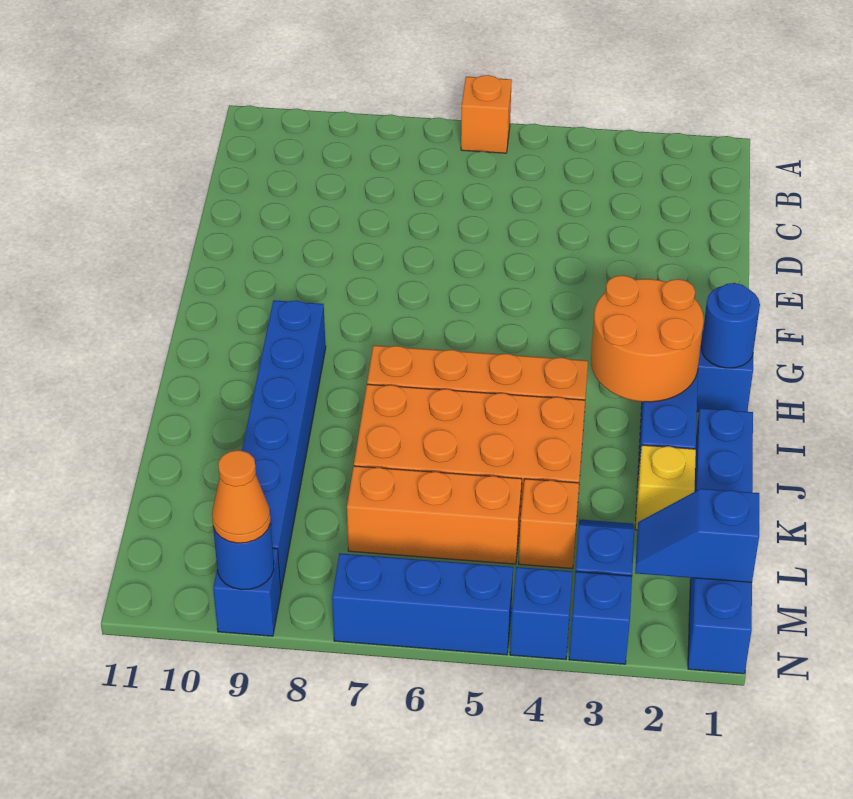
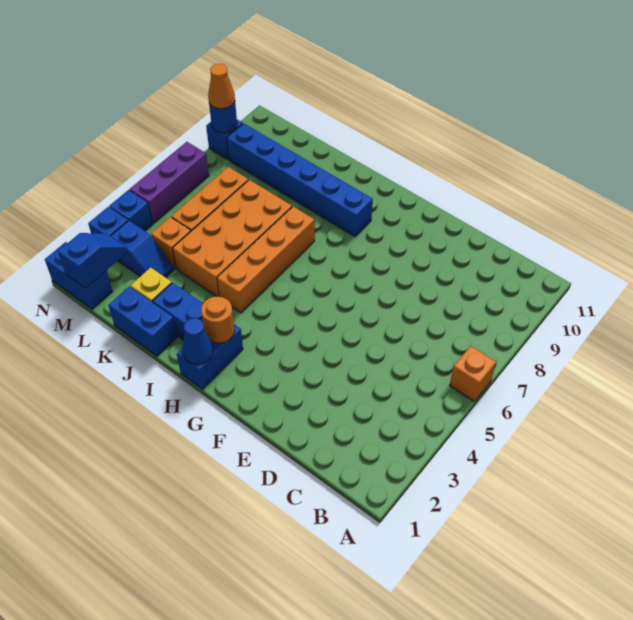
blue 1x1 round brick [701,283,760,368] -> blue 1x1 cone [182,318,213,364]
orange 2x2 round brick [591,275,704,402] -> orange 1x1 round brick [201,297,235,343]
blue 1x3 brick [332,553,513,655] -> purple 1x3 brick [130,142,209,223]

